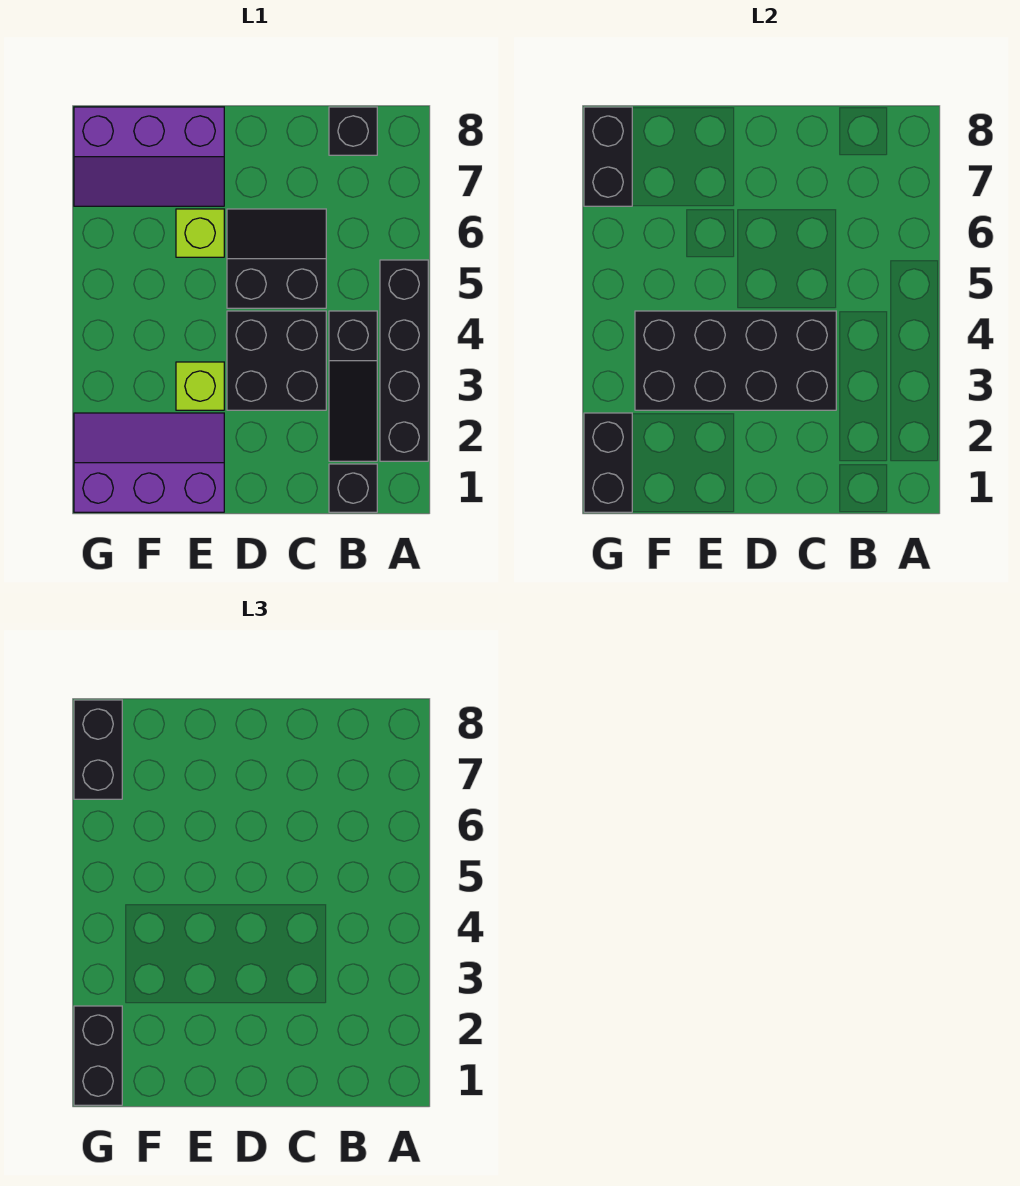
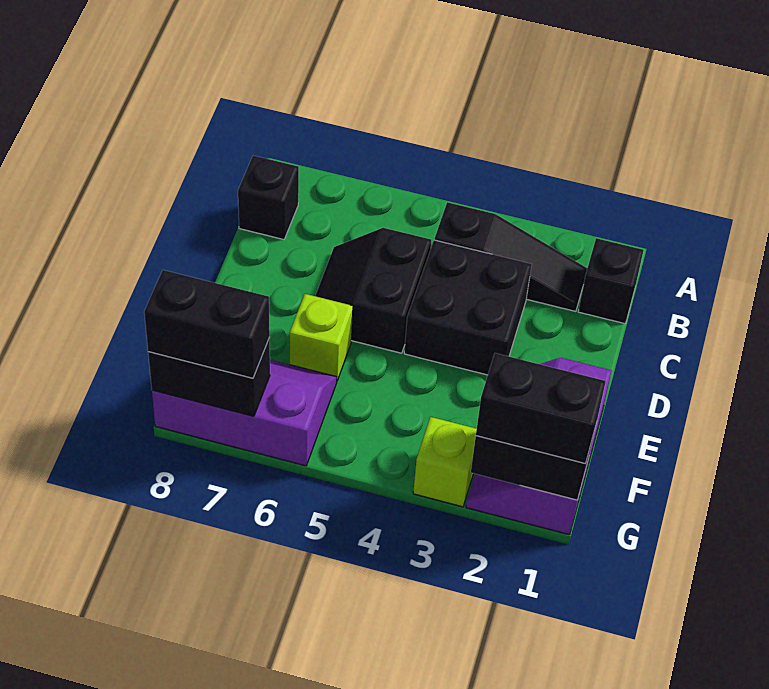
black 1x4 brick [380,260,428,461] -> none
black 2x4 brick [635,311,836,410] -> none
lime 1x1 brick [176,362,224,410] -> lime 1x1 brick moved to [413,417,477,507]
purple 2x3 slope [74,107,224,206] -> purple 2x3 slope turned to [152,360,337,466]

